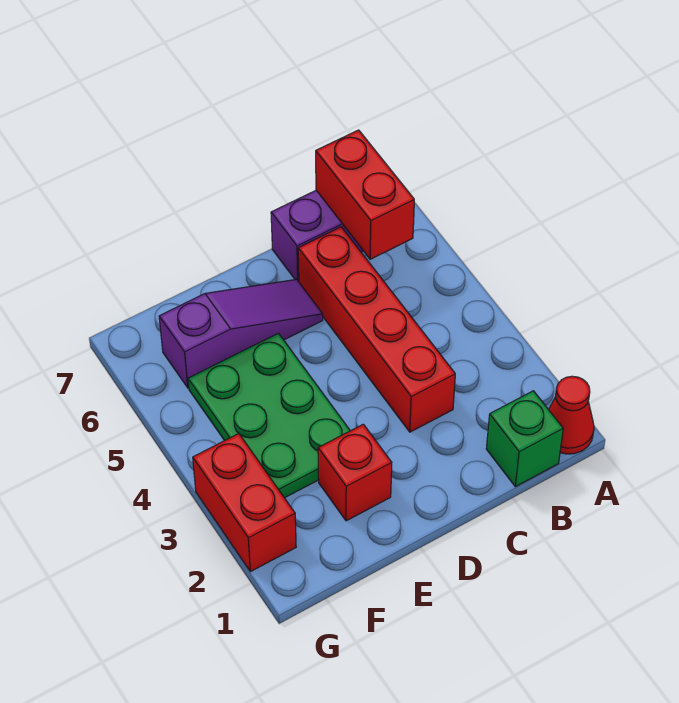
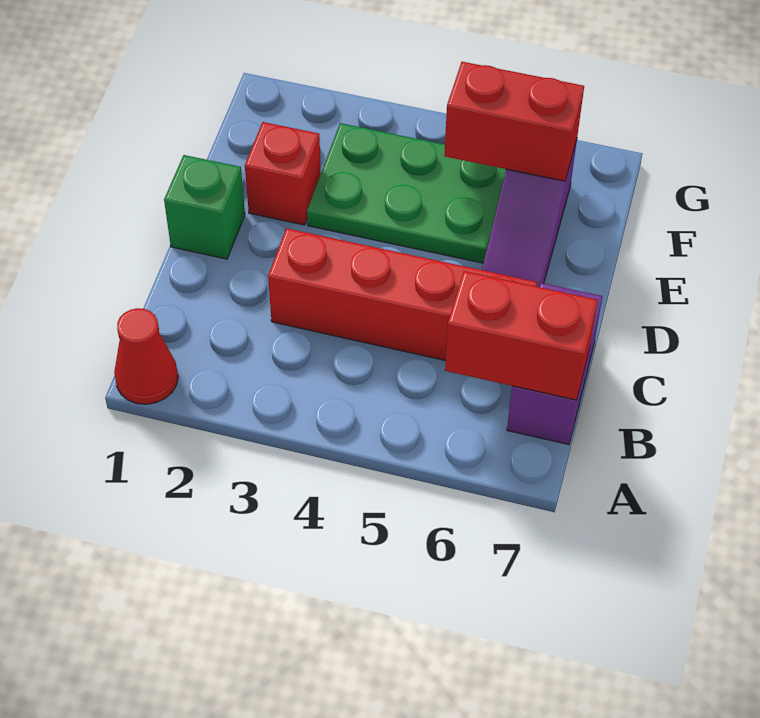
green 1x1 brick [486,391,563,487] -> green 1x1 brick moved to [164,155,245,259]
red 1x2 brick [193,434,296,572] -> red 1x2 brick moved to [444,62,584,181]

